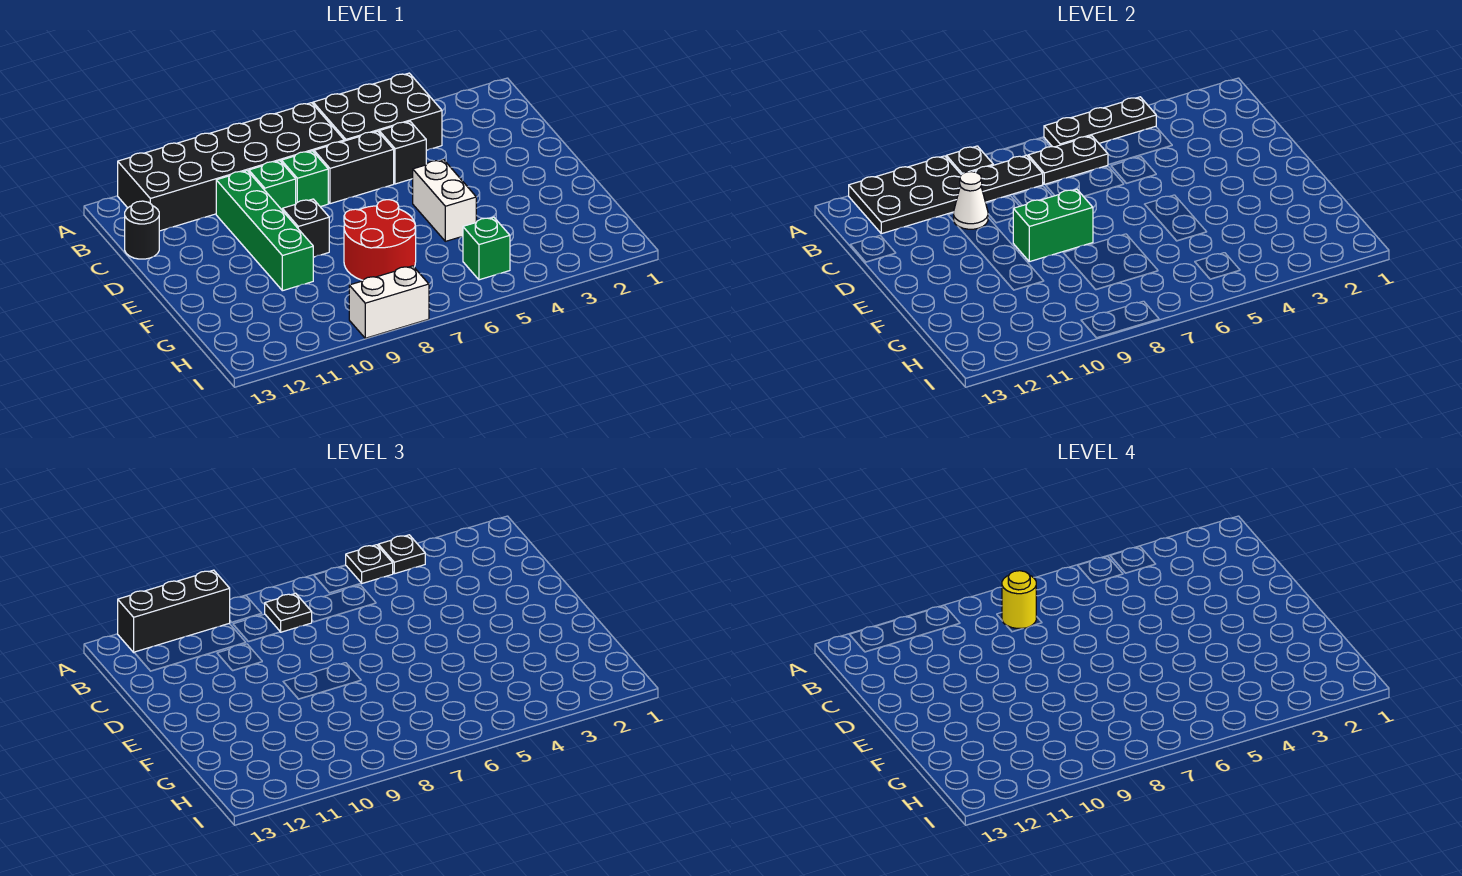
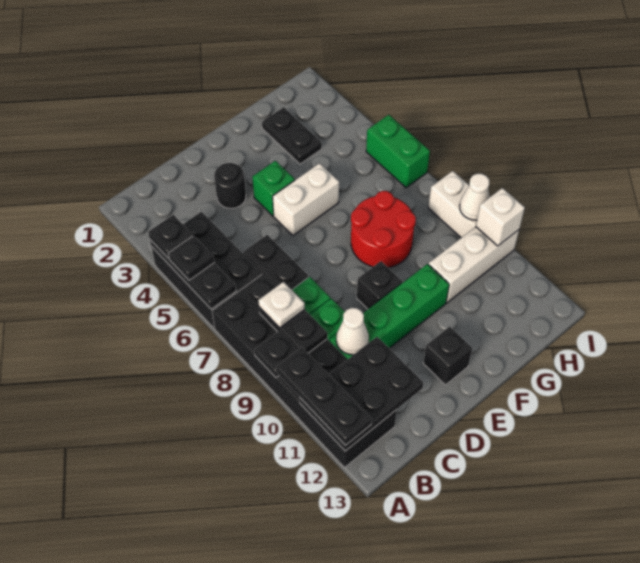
black 2x3 plate [849,156,961,234] -> black 2x3 plate turned to [299,337,423,451]
black 1x3 brick [118,570,230,652] -> black 1x3 plate [276,347,372,445]
black 1x2 plate [1028,136,1108,184] -> black 1x2 plate moved to [262,107,322,164]
black 1x1 plate [265,593,312,632] -> white 1x1 plate [258,282,305,328]
yellow 1x1 round brick [1002,571,1036,628] -> none
black 1x1 brick [379,121,427,184] -> black 1x1 brick moved to [423,327,472,385]
black 1x1 round brick [125,201,159,259] -> black 1x1 round brick moved to [214,163,246,209]
green 1x2 brick [1013,189,1093,262] -> green 1x2 brick moved to [366,115,430,188]
none -> white 1x3 brick [428,227,519,303]
green 1x1 brick [463,217,510,280] -> green 1x1 brick moved to [252,161,295,216]
none -> white 1x1 cone [460,174,490,220]
none -> white 1x1 brick [476,188,525,246]

